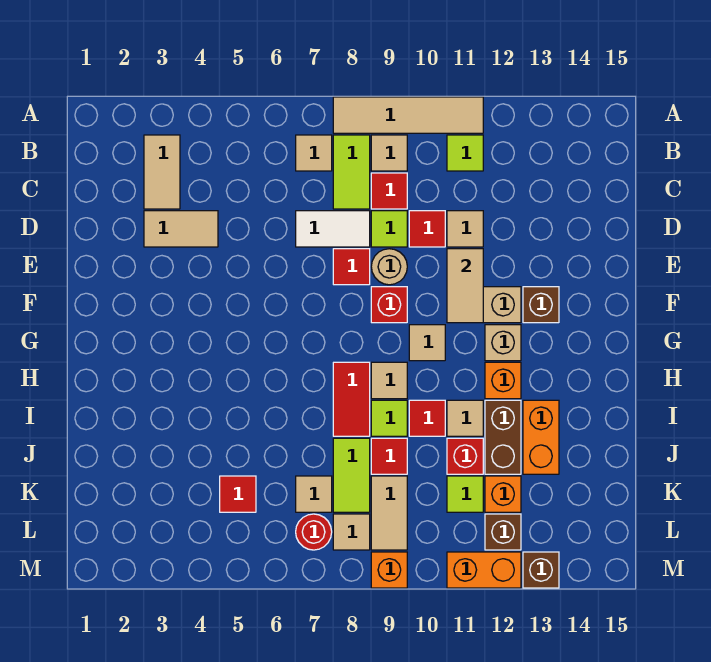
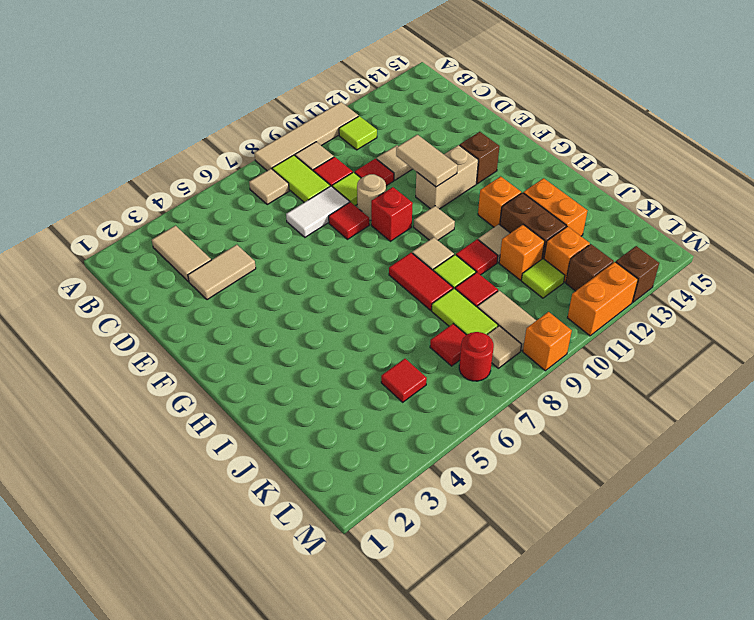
tan 1x1 brick [485,325,521,361] -> none
red 1x1 brick [447,438,483,474] -> orange 1x1 brick [499,225,545,280]
tan 1x1 tile [296,476,332,512] -> red 1x1 tile [430,324,466,366]

